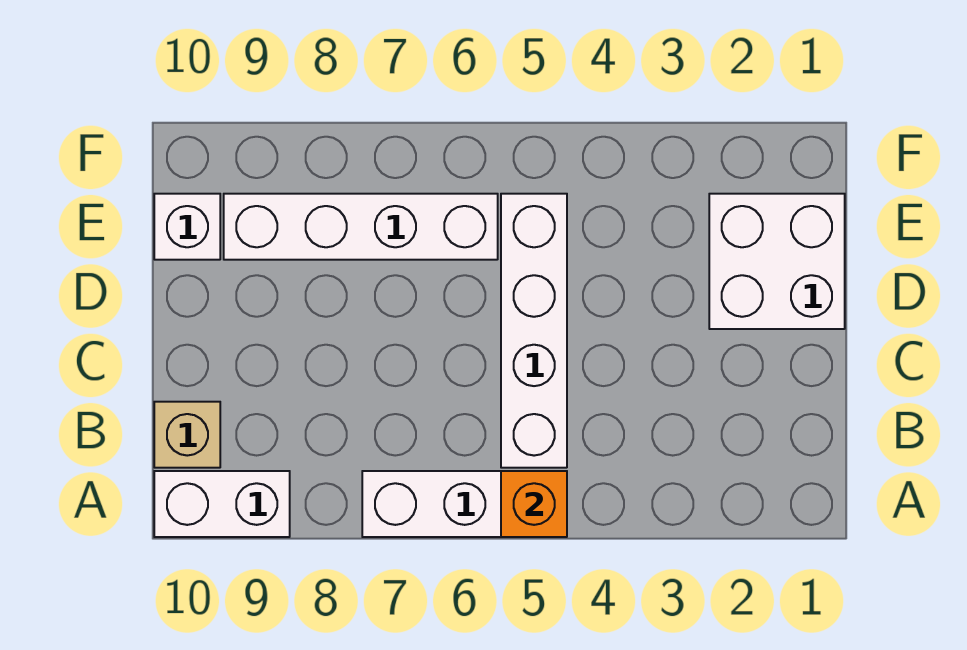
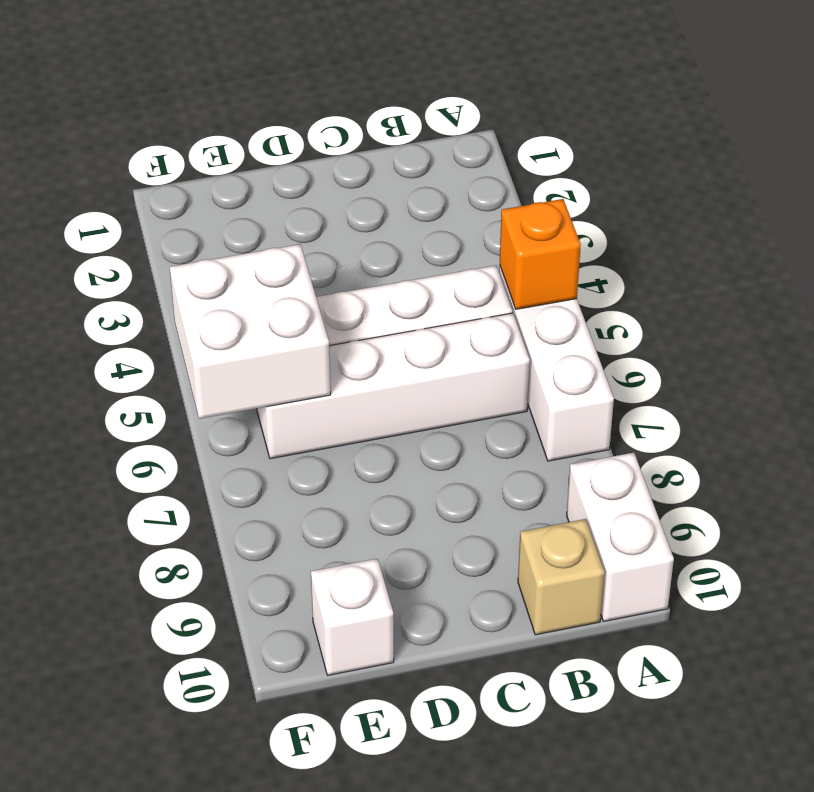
white 2x2 brick [709,194,845,329] -> white 2x2 brick moved to [170,244,331,419]
white 1x4 brick [224,194,498,260] -> white 1x4 brick turned to [257,313,530,459]

